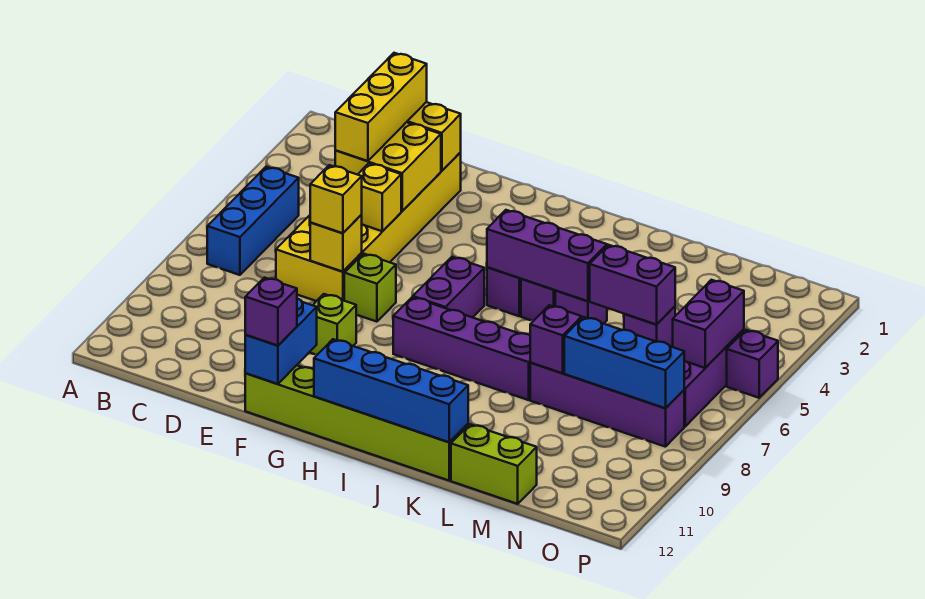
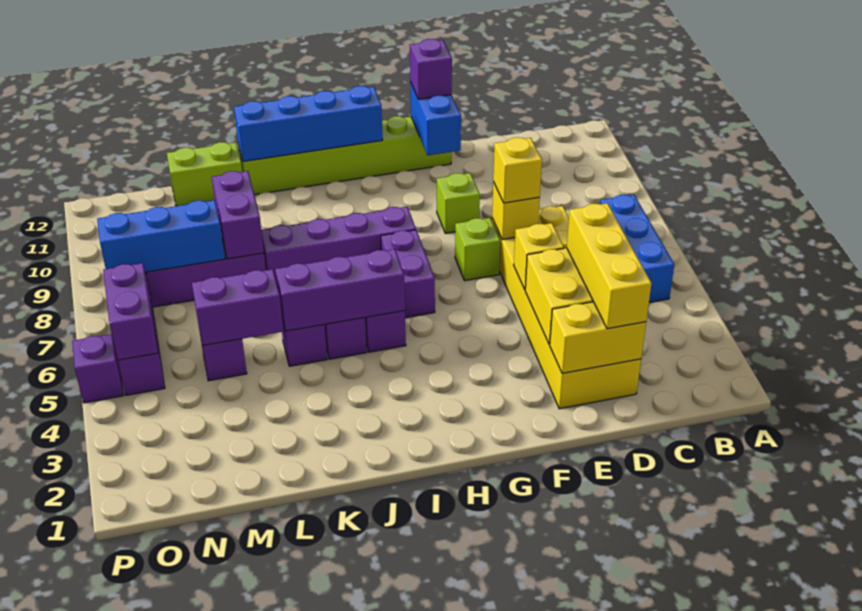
purple 1x1 brick [530,305,582,373] -> purple 1x2 brick [212,171,264,259]

